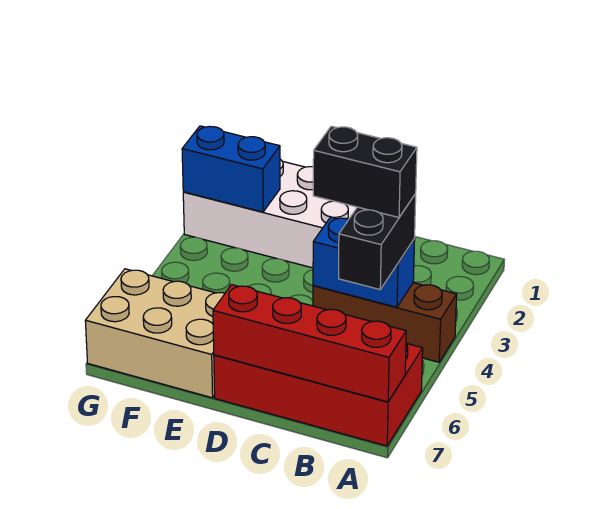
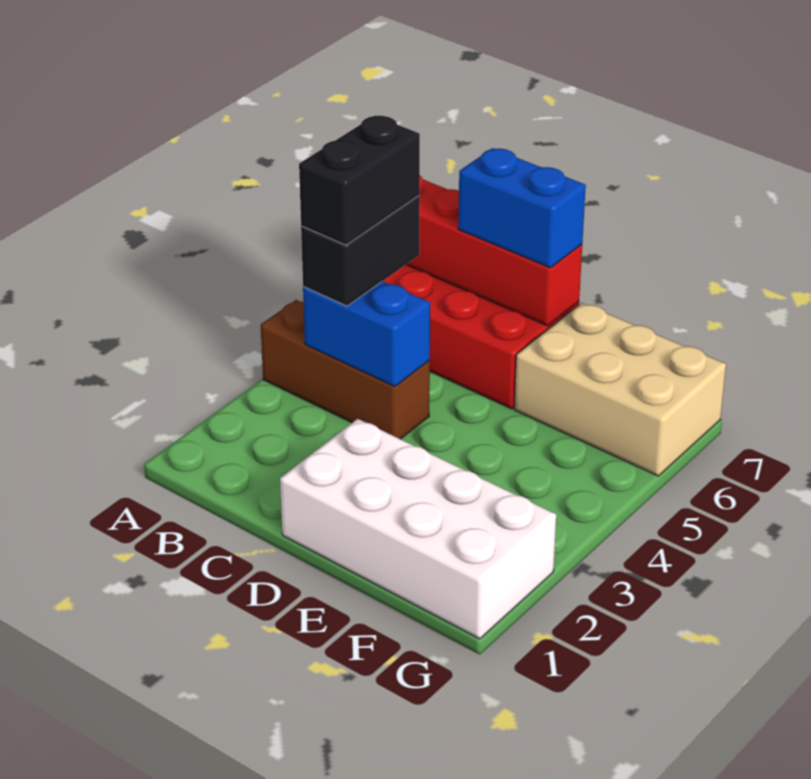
black 1x2 brick [313,126,417,218] -> black 1x2 brick turned to [299,116,420,245]
blue 1x2 brick [182,126,280,212] -> blue 1x2 brick moved to [458,148,586,268]

